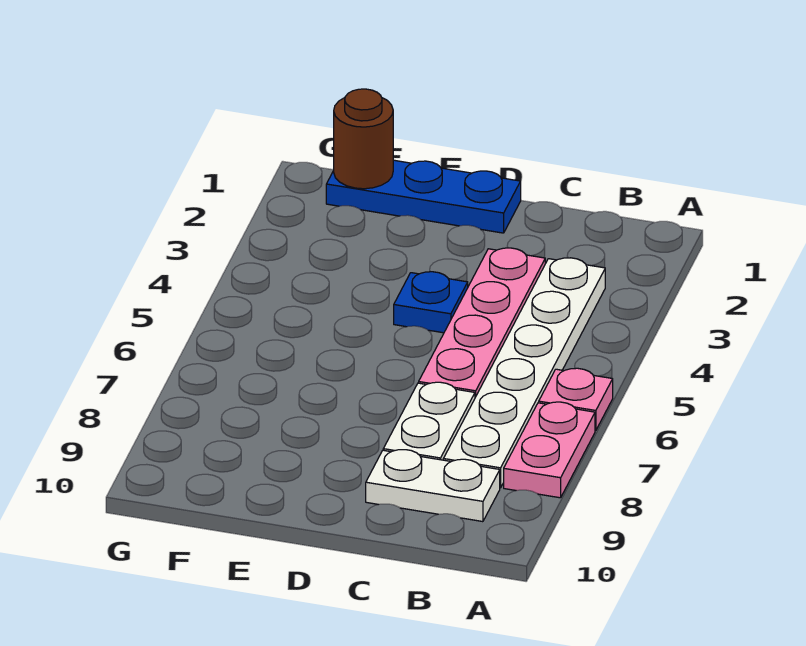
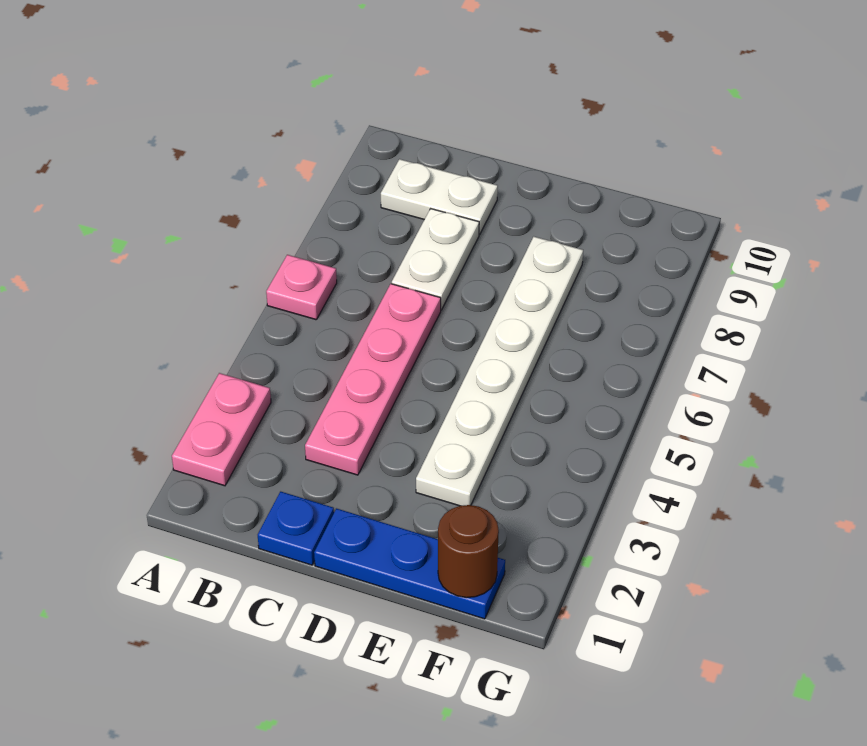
pink 1x2 plate [504,402,595,498] -> pink 1x2 plate moved to [172,373,271,486]
white 1x6 plate [443,258,605,488] -> white 1x6 plate moved to [416,237,583,506]
blue 1x1 plate [394,272,468,333] -> blue 1x1 plate moved to [258,492,334,565]

